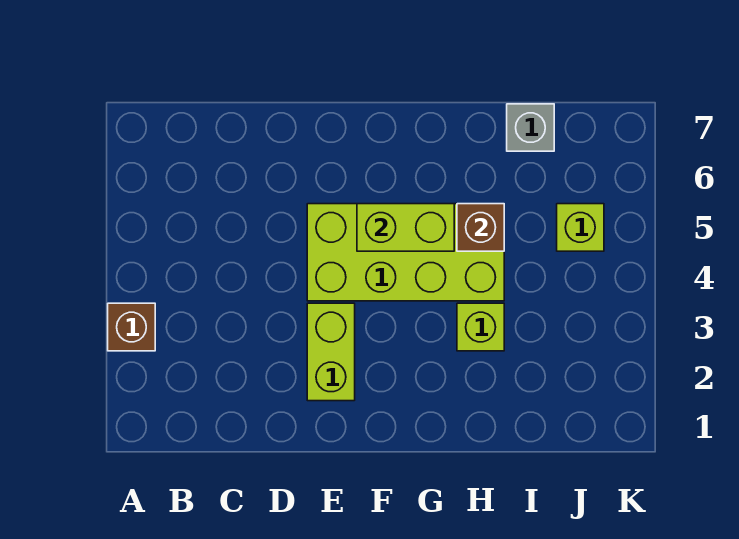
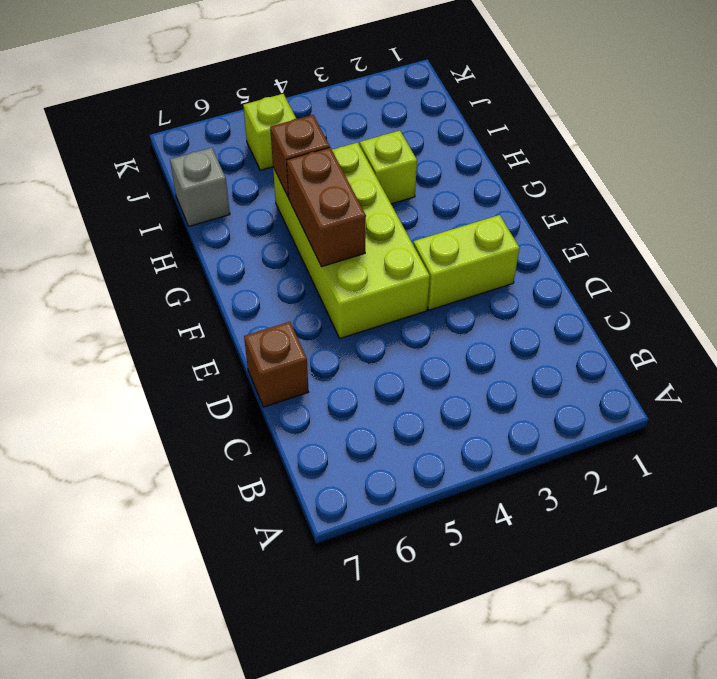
brown 1x1 brick [108,303,155,351] -> brown 1x1 brick moved to [244,322,309,407]
lime 1x2 brick [357,204,454,251] -> brown 1x2 brick [287,148,366,267]

